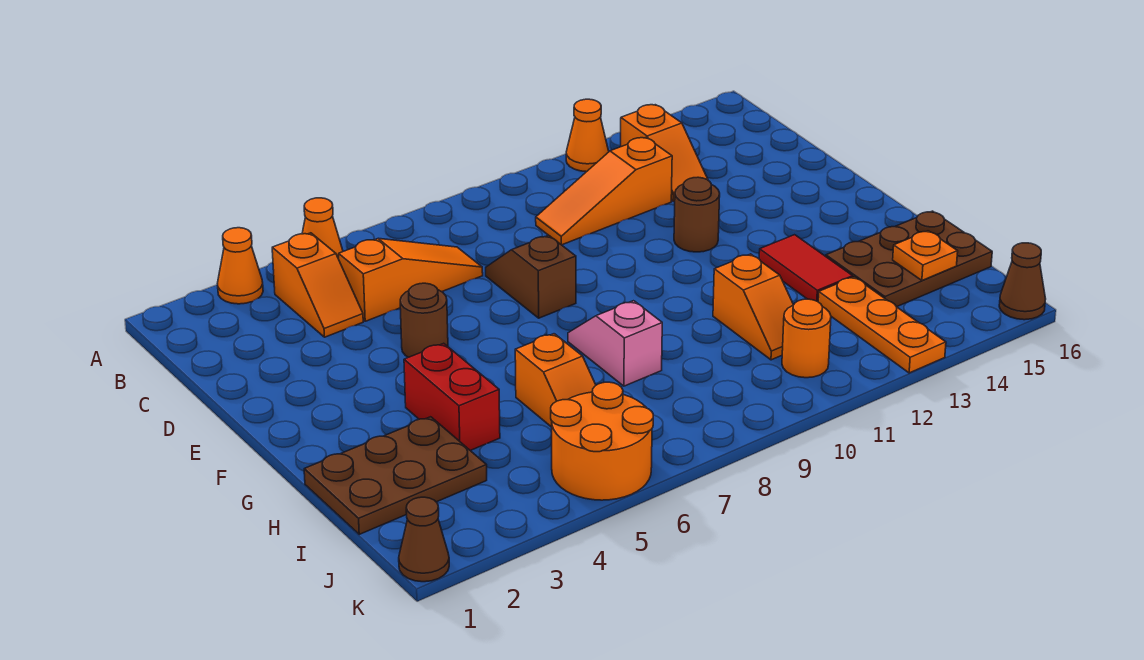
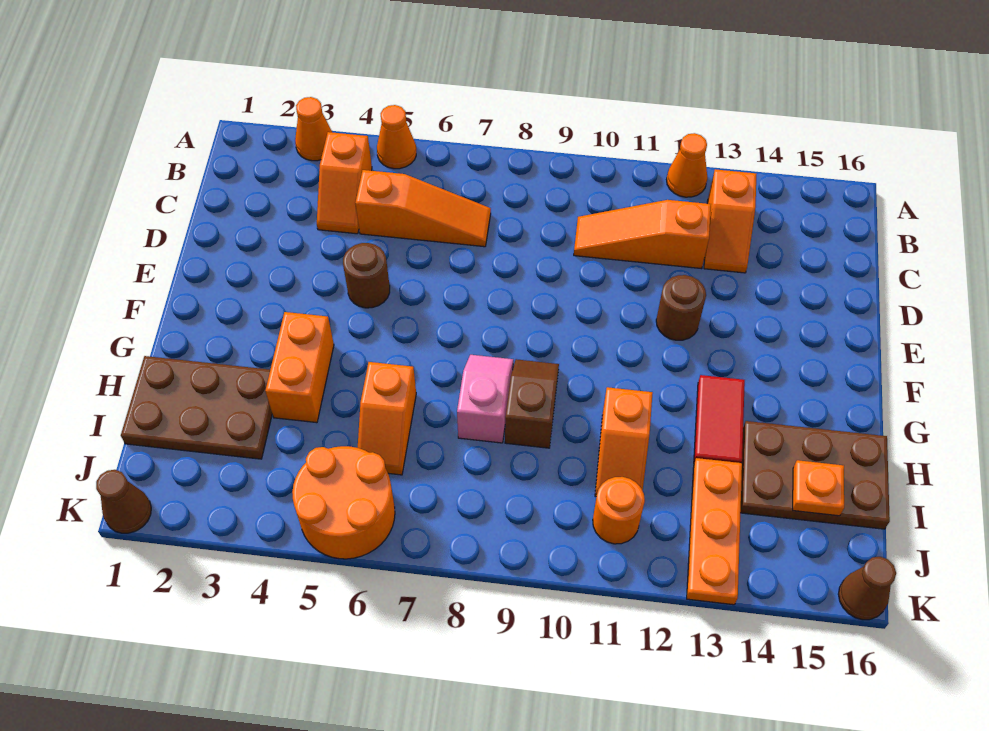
brown 1x2 slope [486,235,576,318] -> brown 1x2 slope moved to [505,359,559,448]
red 1x2 brick [404,343,500,451] -> orange 1x2 brick [265,312,334,423]

